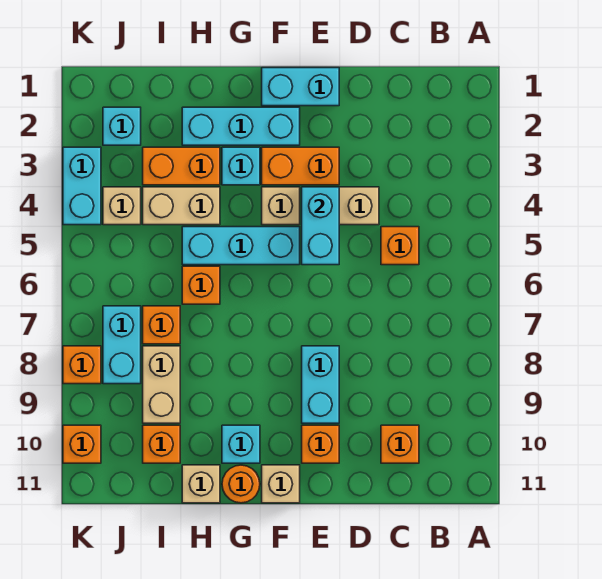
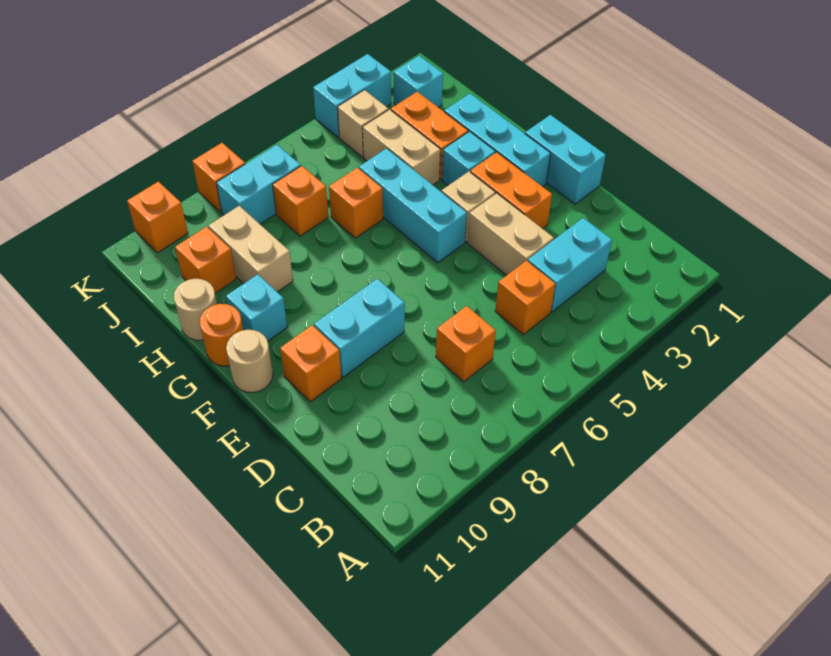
orange 1x1 brick [381,425,419,463] -> orange 1x1 brick moved to [436,306,496,382]
cyan 1x2 brick [302,187,339,265] -> cyan 1x2 brick moved to [528,218,612,312]
tan 1x1 brick [262,465,300,503] -> tan 1x1 round brick [226,330,273,392]
tan 1x1 brick [182,465,220,503] -> tan 1x1 round brick [174,279,217,340]
tan 1x2 brick [143,346,180,423] -> tan 1x2 brick turned to [208,206,293,292]

